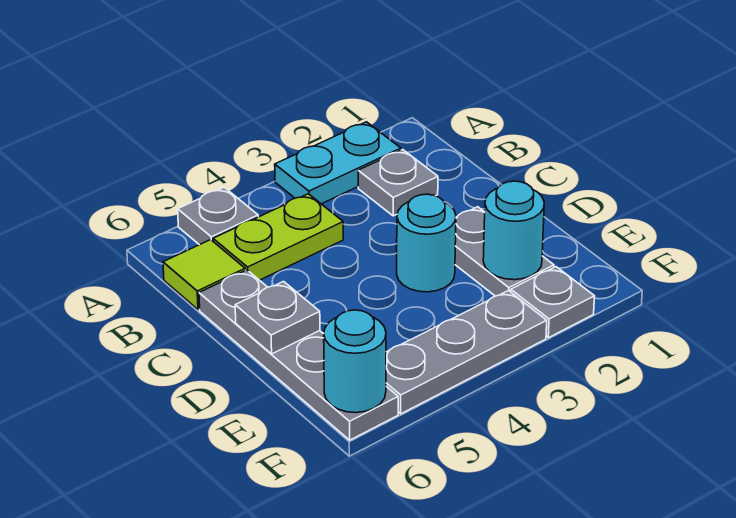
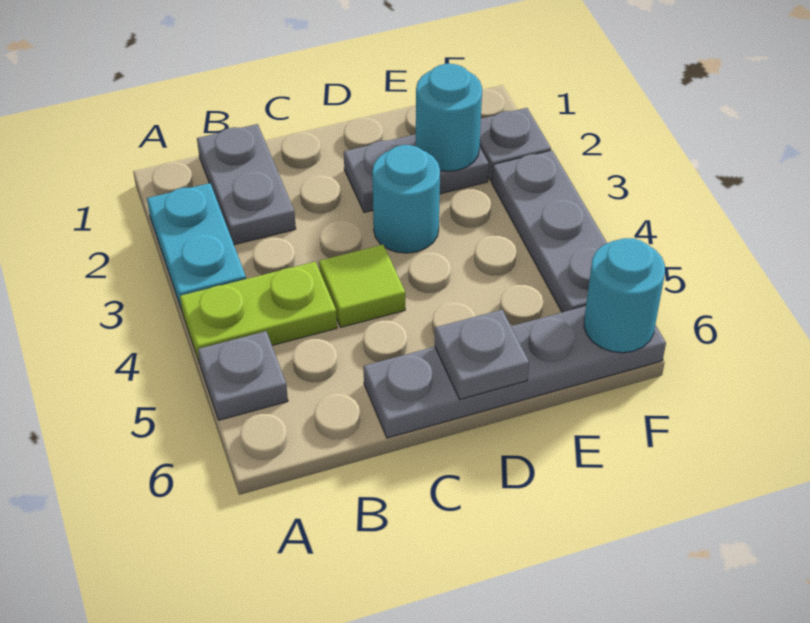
grey 1x1 plate [358,150,438,216] -> grey 1x2 plate [197,124,296,245]
lime 1x2 plate [213,194,343,280] -> lime 1x2 plate turned to [180,262,337,364]
lime 1x1 tile [163,240,245,310] -> lime 1x1 tile moved to [319,245,405,327]

